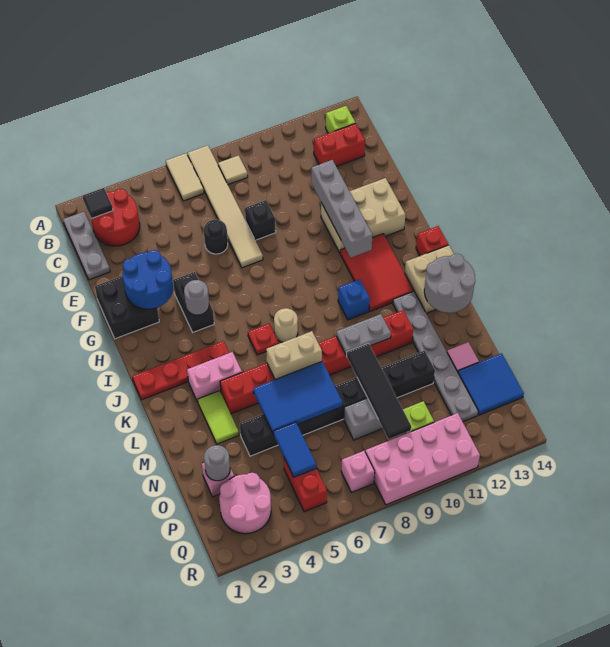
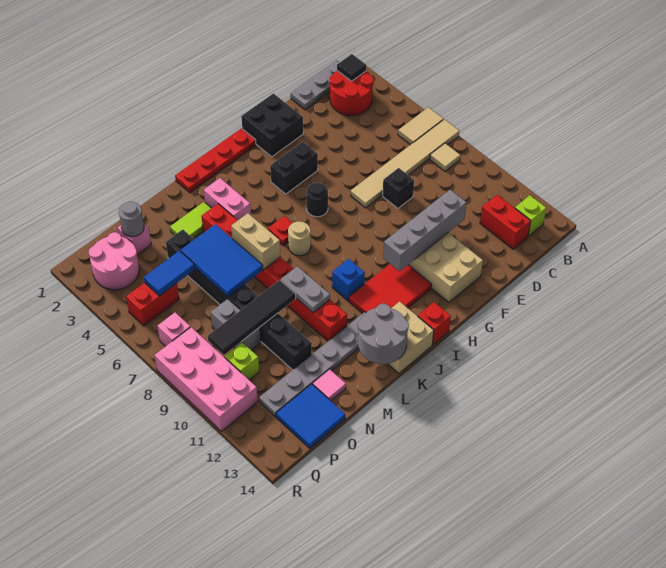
black 1x1 round brick [204,220,228,254] -> black 1x1 round brick moved to [306,183,328,217]
blue 2x2 round brick [122,250,173,309] -> none
grey 1x1 round brick [184,280,209,315] -> none
red 1x4 plate [132,341,229,400] -> red 1x4 plate turned to [175,128,256,193]

